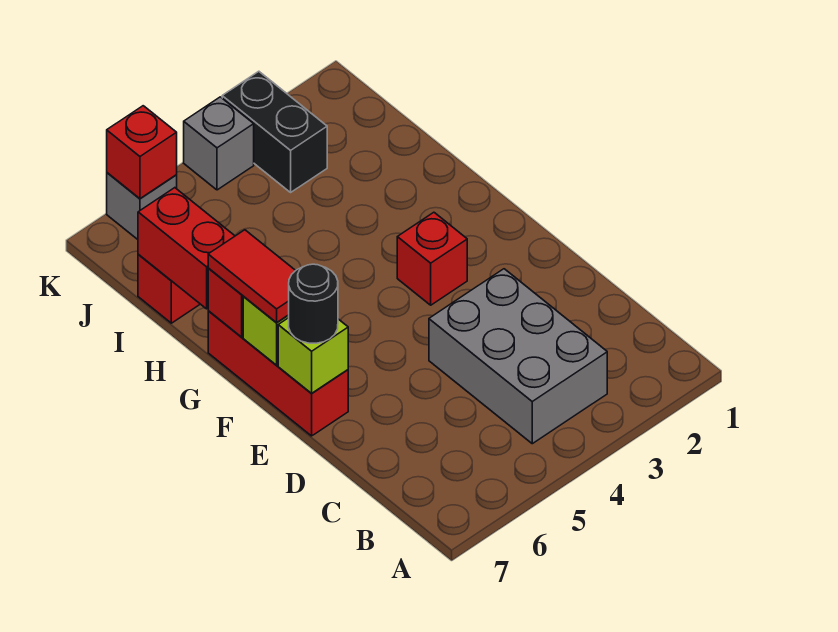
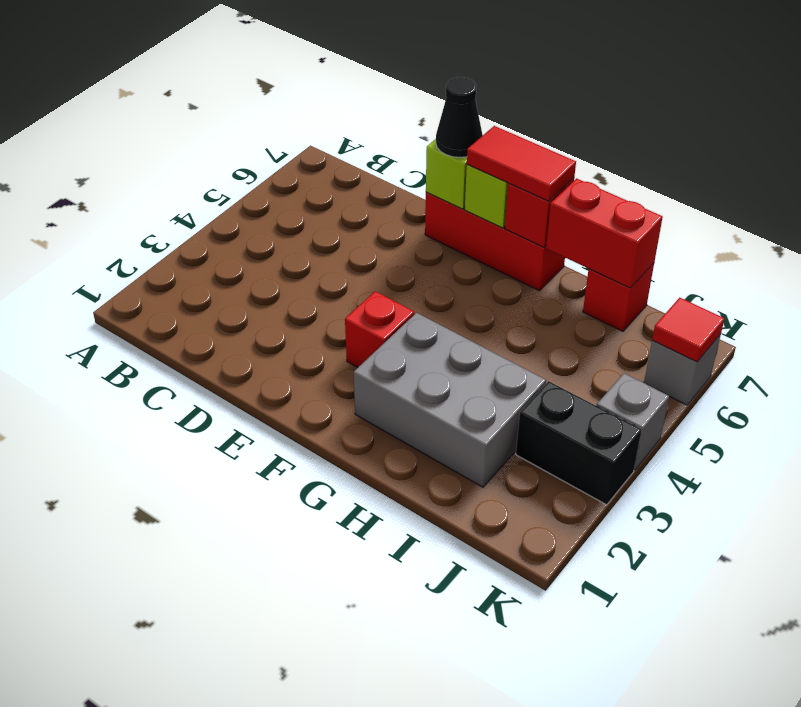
grey 2x3 brick [429,269,607,444] -> grey 2x3 brick moved to [354,313,546,487]
black 1x1 round brick [289,264,338,343] -> black 1x1 cone [436,77,483,157]
red 1x1 brick [107,106,177,199] -> red 1x1 tile [652,298,725,362]

